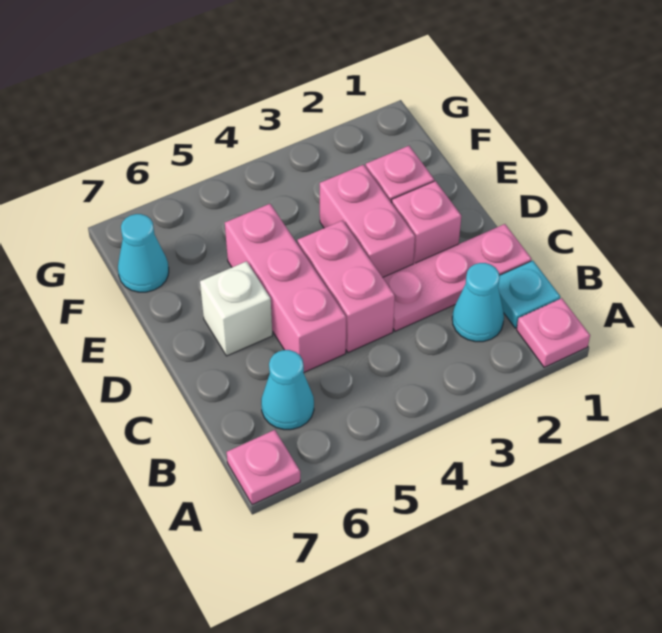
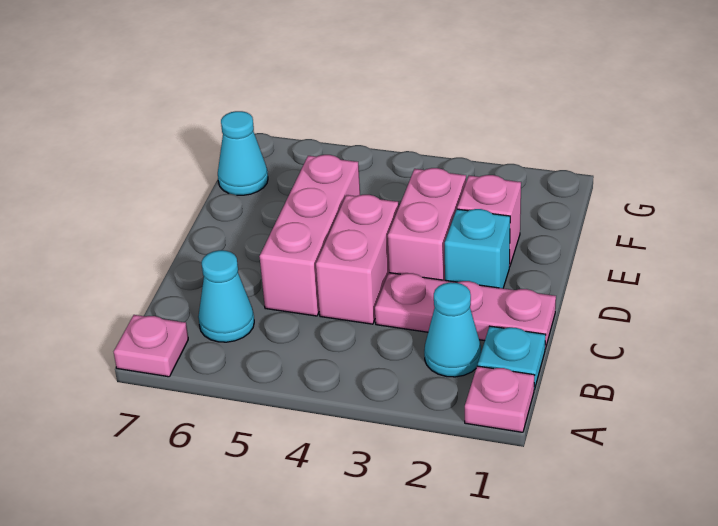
pink 1x1 brick [392,181,461,264] -> cyan 1x1 brick [445,209,510,288]
white 1x1 brick [200,261,272,356] -> none

